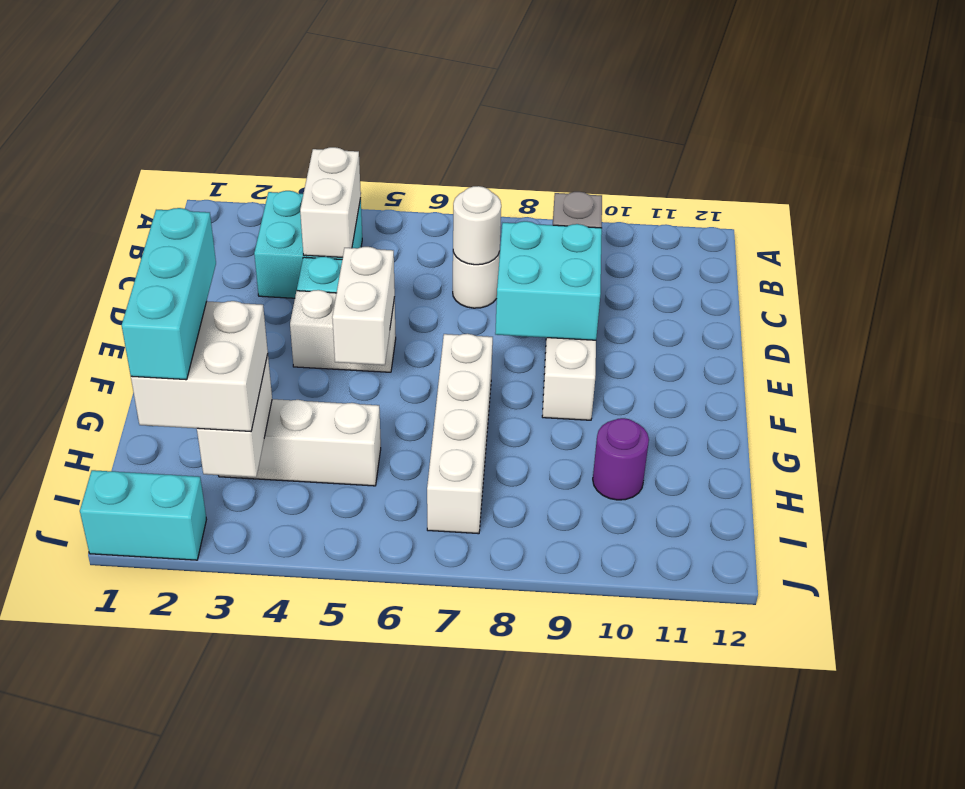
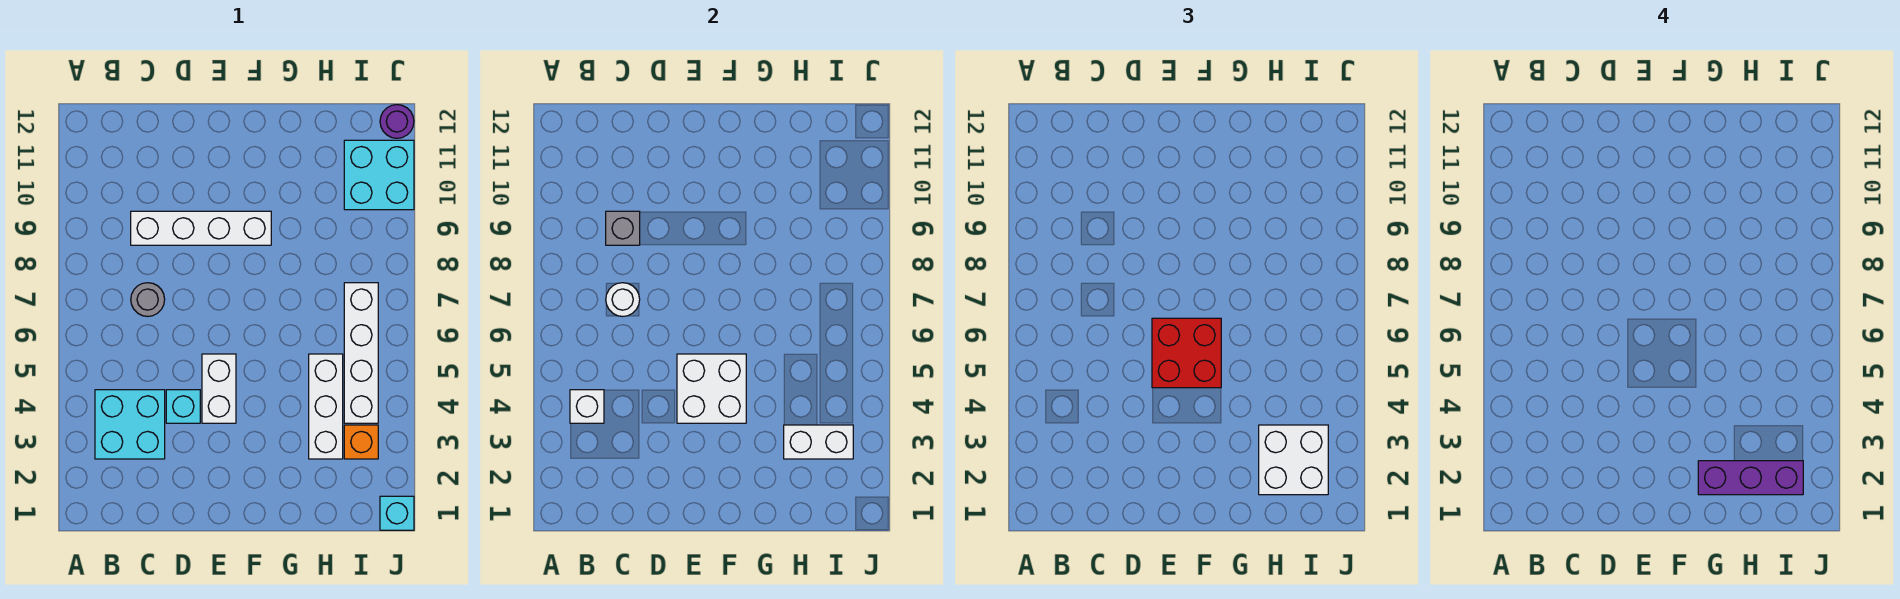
white 1x2 brick [300,147,361,257] -> white 1x1 brick [570,390,604,423]
white 1x1 round brick [453,252,500,308] -> grey 1x1 round brick [131,283,165,317]
cyan 2x2 brick [495,221,602,340] -> cyan 2x2 brick moved to [344,140,414,210]
white 1x2 brick [332,247,395,365] -> white 2x2 brick [677,354,746,423]
none -> red 2x2 brick [1152,318,1221,388]
white 1x4 brick [427,334,493,534] -> white 1x4 brick turned to [344,283,378,423]
cyan 1x3 brick [122,208,216,380] -> purple 1x3 brick [1698,461,1803,495]
purple 1x1 round brick [593,418,649,500] -> purple 1x1 round brick moved to [380,105,414,138]
none -> orange 1x1 brick [344,425,378,459]
cyan 1x2 brick [80,470,206,560] -> cyan 1x1 brick [380,496,414,530]

